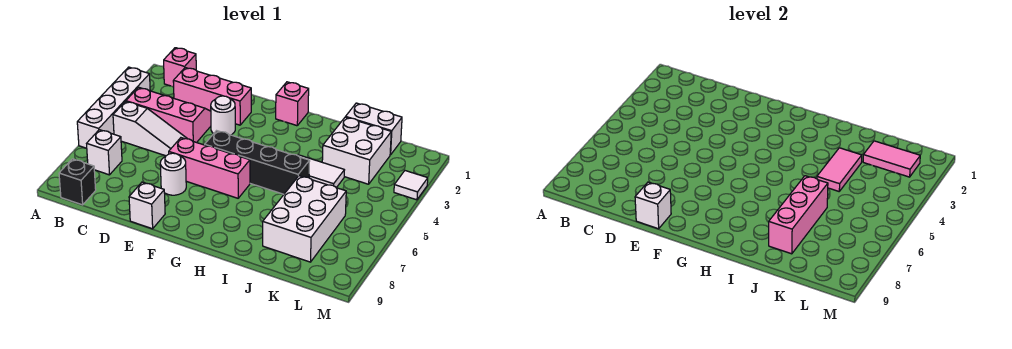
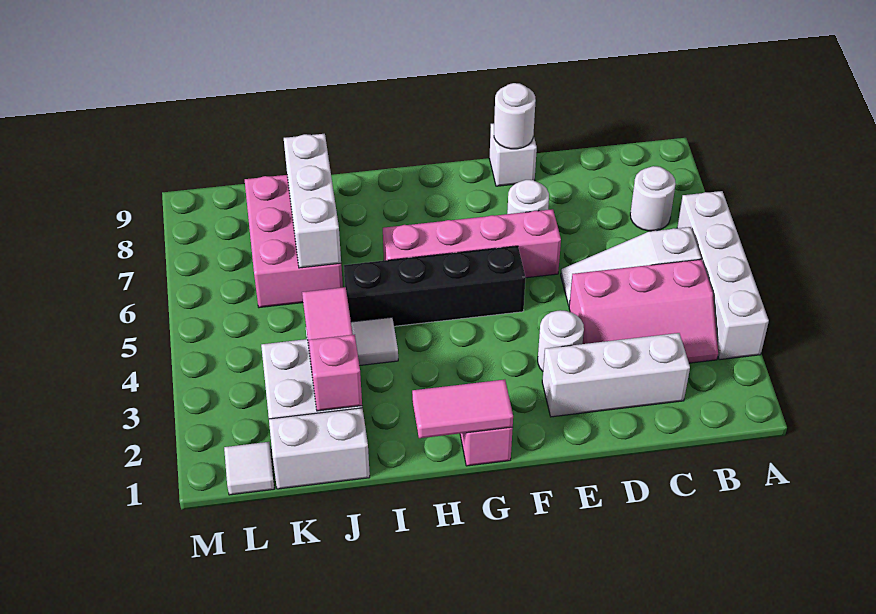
pink 1x1 brick [164,48,196,87] -> pink 1x1 brick moved to [309,335,362,411]
white 1x1 brick [86,130,122,175] -> white 1x1 round brick [630,166,676,231]
black 1x1 brick [59,159,96,205] -> none
pink 1x3 brick [173,68,251,125] -> white 1x3 brick [542,333,690,417]
pink 1x3 brick [169,138,250,198] -> pink 1x4 brick [383,209,561,278]
white 1x1 brick [635,182,671,229] -> white 1x1 round brick [494,83,536,149]
white 2x3 brick [263,176,346,262] -> pink 2x3 brick [245,175,343,308]
pink 1x3 brick [769,176,828,254] -> white 1x3 brick [284,134,341,268]
pink 1x2 tile [863,141,920,177] -> pink 1x2 tile moved to [412,379,513,438]
white 1x1 tile [394,171,428,200] -> white 1x1 tile moved to [224,442,274,495]

